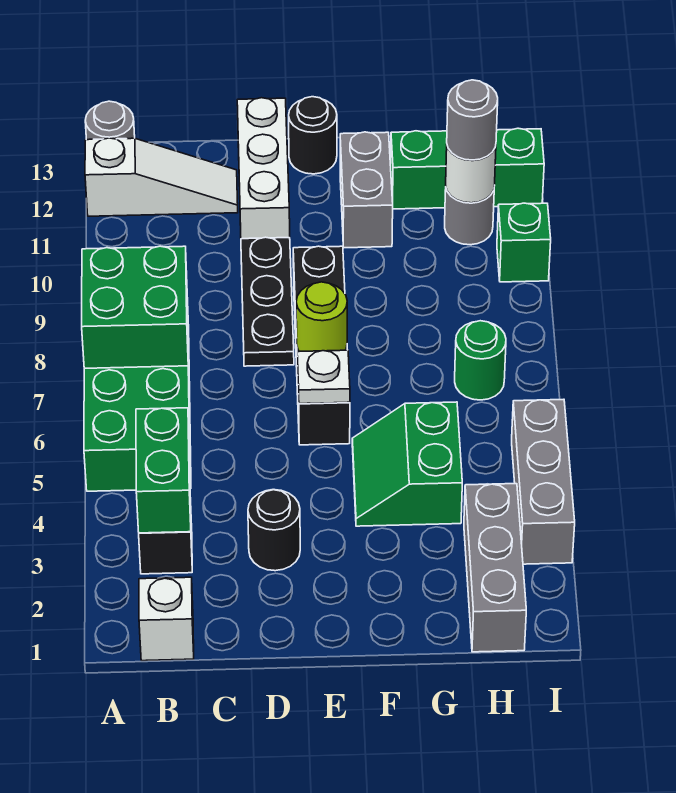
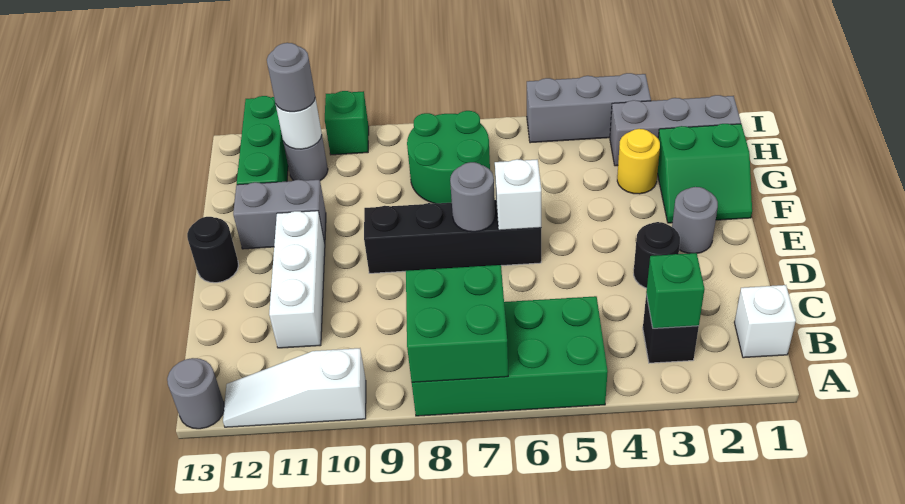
white 1x3 slope [85,138,238,216] -> white 1x3 slope turned to [223,348,366,427]
green 1x2 brick [136,408,191,533] -> green 1x1 brick [646,253,705,328]
black 1x3 plate [241,237,294,366] -> none
white 1x3 brick [237,98,290,239] -> white 1x3 brick turned to [269,211,325,348]
none -> grey 1x1 round brick [672,187,718,254]
white 1x1 plate [297,350,350,404] -> white 1x1 brick [495,159,541,230]
lime 1x1 round brick [296,282,347,351] -> grey 1x1 round brick [450,162,495,232]
green 2x2 slope [352,402,462,526] -> green 2x2 slope moved to [657,124,752,223]
none -> yellow 1x1 round brick [617,129,660,194]
green 1x1 round brick [455,321,506,400] -> green 2x2 round brick [407,111,490,204]

